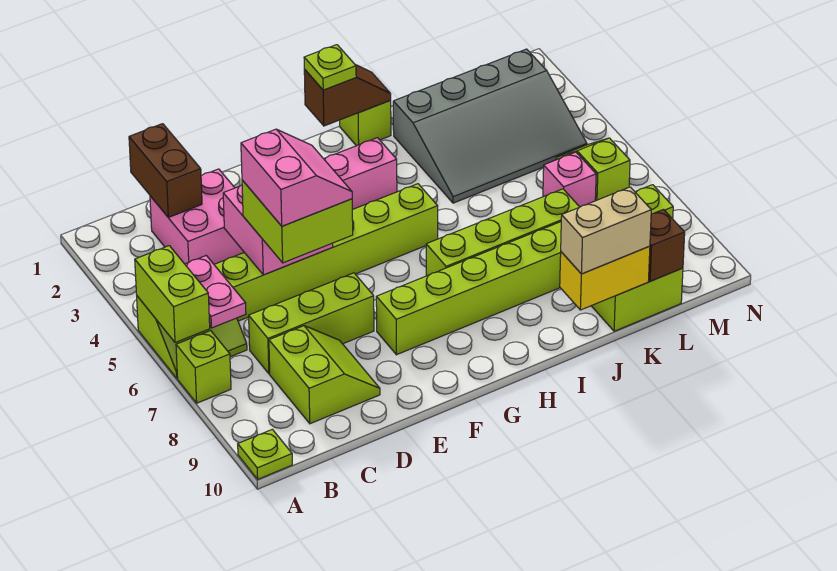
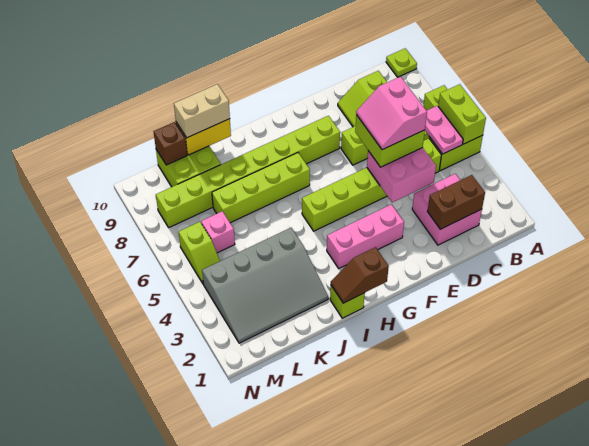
brown 1x2 brick [129,124,202,217] -> brown 1x2 brick turned to [427,175,485,229]
lime 1x1 plate [304,45,356,90] -> none
grey 3x4 slope [393,49,587,203] -> grey 3x4 slope turned to [202,228,328,343]

